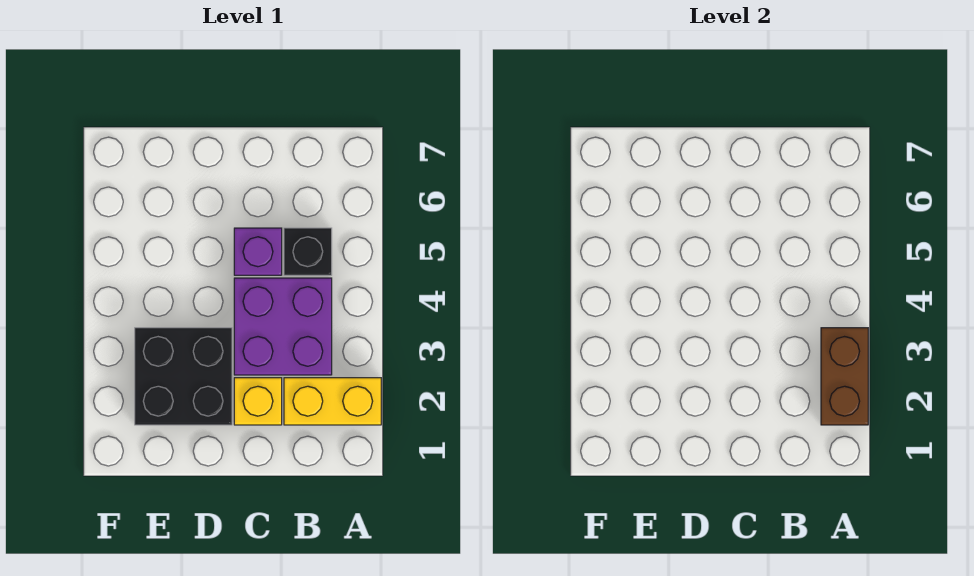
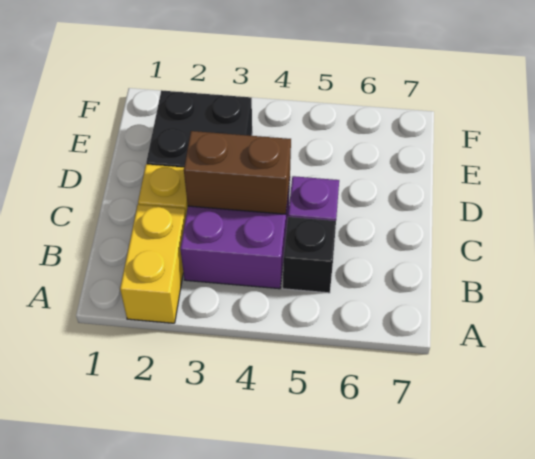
brown 1x2 brick [821,328,868,425] -> brown 1x2 brick moved to [184,131,291,214]

